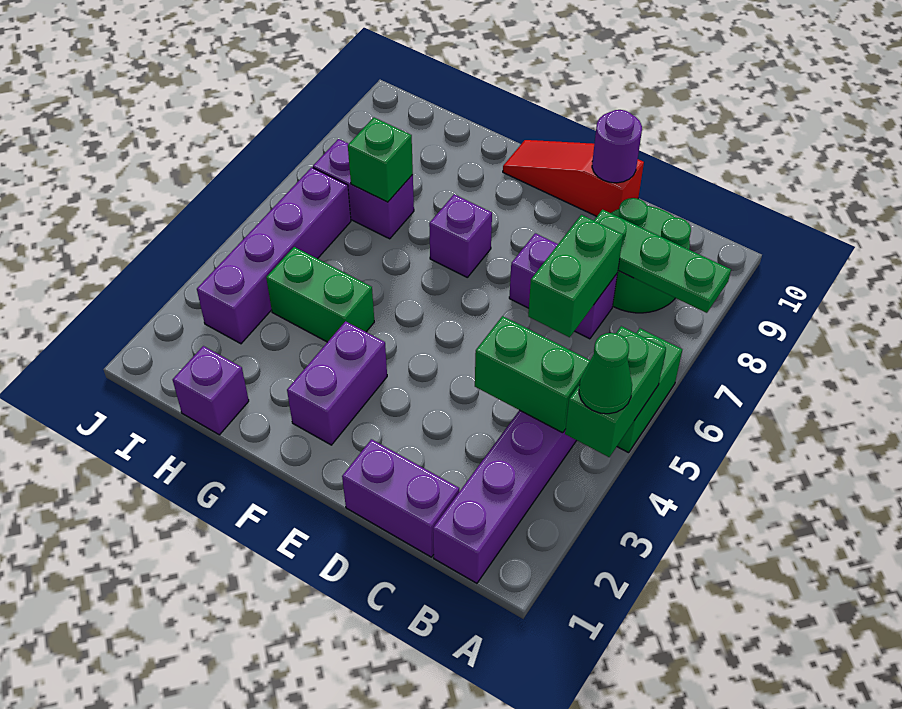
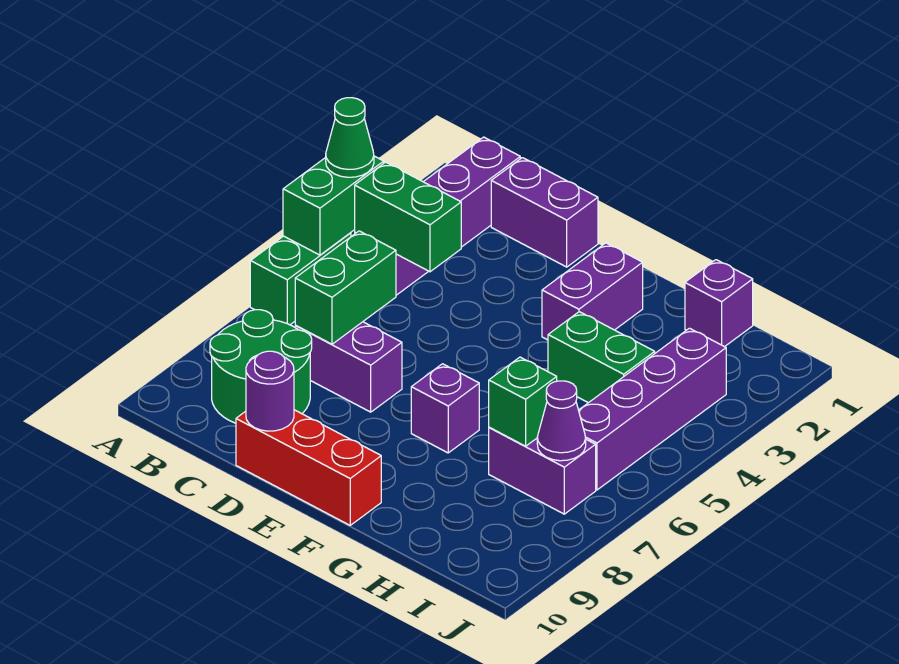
green 1x3 plate [594,210,731,313] -> none
red 1x3 slope [503,140,644,216] -> red 1x3 brick [236,410,381,525]
none -> purple 1x1 cone [537,381,586,461]

